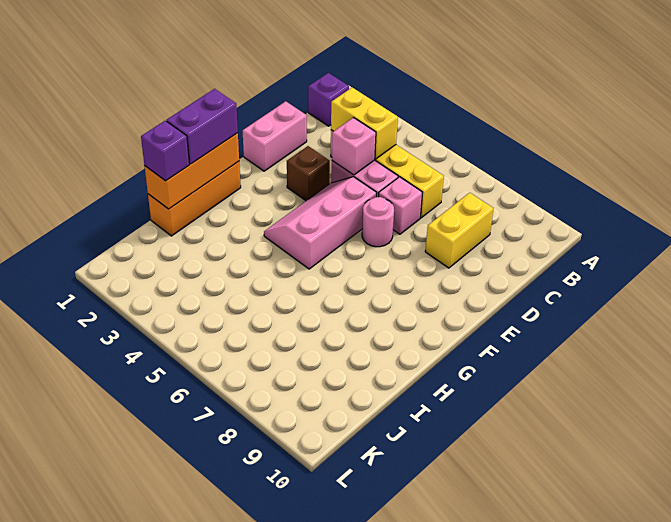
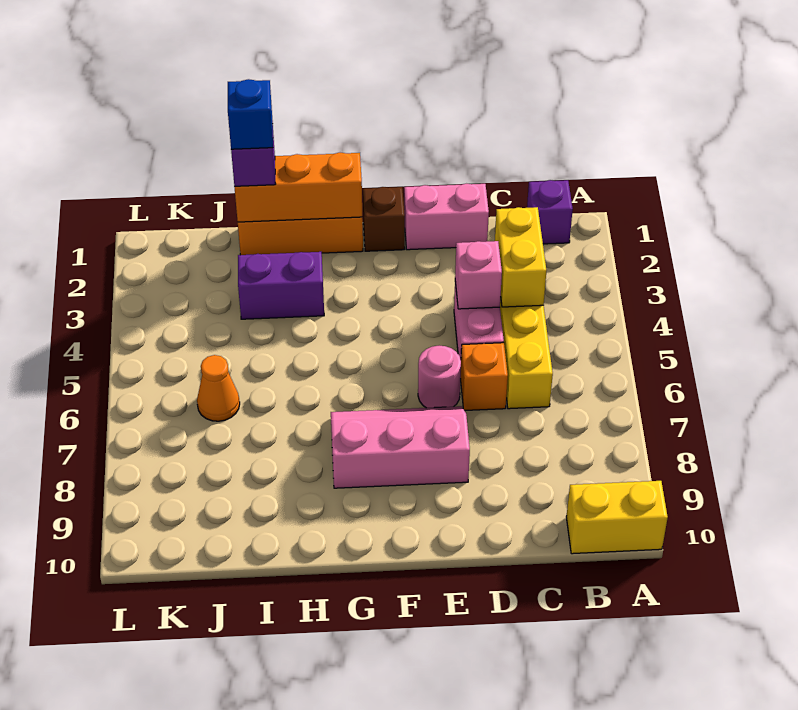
yellow 1x2 brick [425,193,494,268] -> yellow 1x2 brick moved to [566,481,668,554]
pink 1x1 brick [379,177,423,234] -> orange 1x1 brick [460,343,508,411]
brown 1x1 brick [287,146,330,201] -> brown 1x1 brick moved to [363,187,405,251]
pink 2x3 slope [264,177,377,269] -> pink 2x3 slope moved to [331,406,470,488]
purple 1x2 brick [167,89,238,164] -> purple 1x2 brick moved to [238,252,324,319]
none -> blue 1x1 brick [228,79,273,149]
none -> orange 1x1 cone [197,355,240,421]

